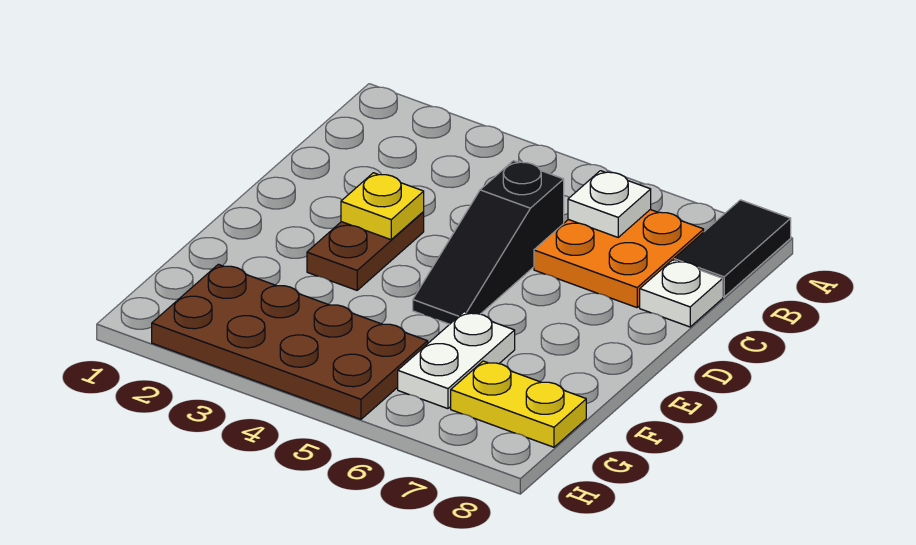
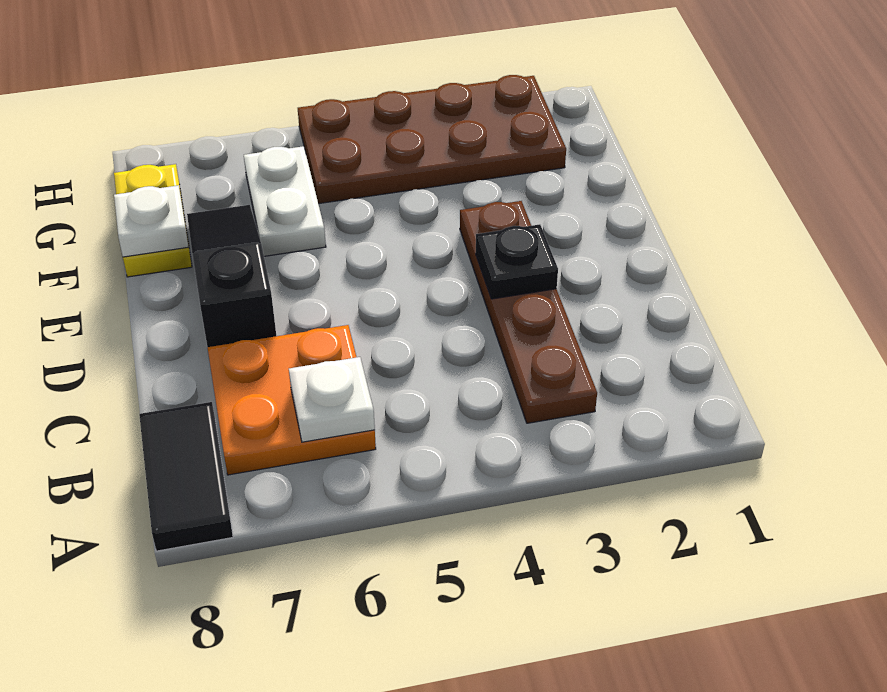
black 1x3 slope [413,161,564,324] -> black 1x3 slope moved to [187,205,276,347]
white 1x1 plate [640,260,723,327] -> white 1x1 plate moved to [114,185,188,257]
brown 1x2 plate [307,212,424,290] -> brown 1x4 plate [460,201,597,423]
yellow 1x1 plate [341,173,424,240] -> black 1x1 plate [476,224,558,299]
yellow 1x2 plate [451,361,586,447] -> yellow 1x2 plate turned to [114,164,192,277]

